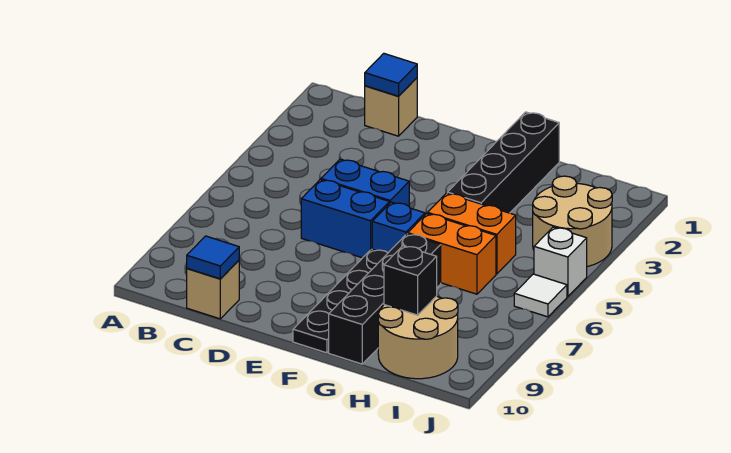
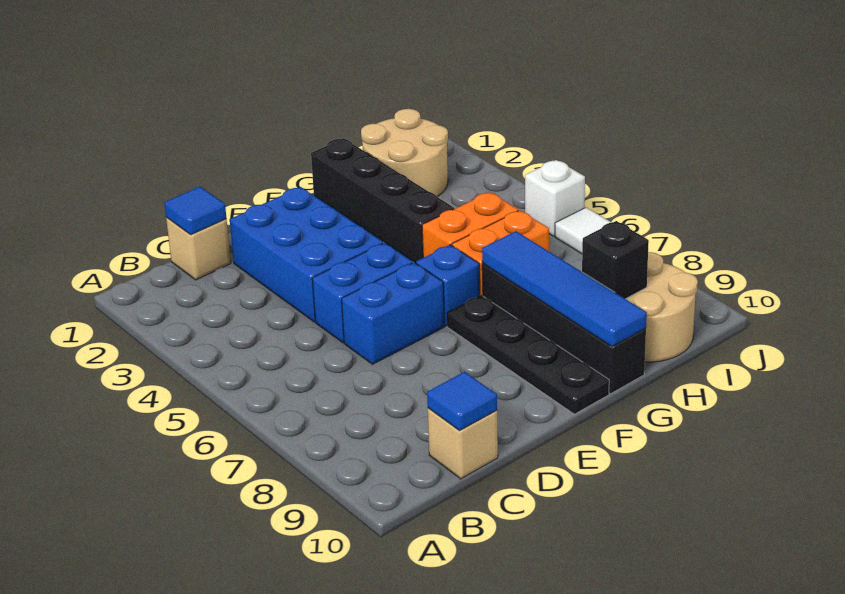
none -> blue 2x3 brick [230,187,383,322]
none -> blue 1x4 tile [482,231,647,346]
tan 2x2 round brick [533,176,612,266] -> tan 2x2 round brick moved to [361,109,448,197]

